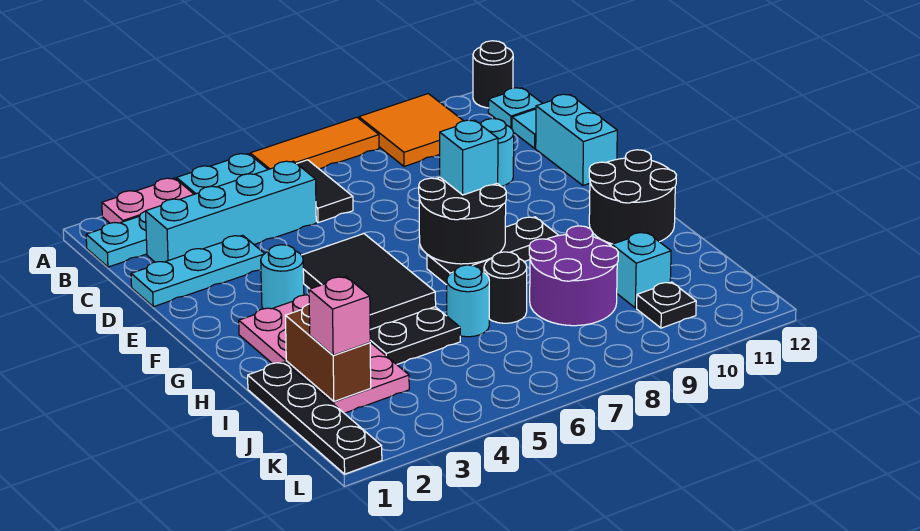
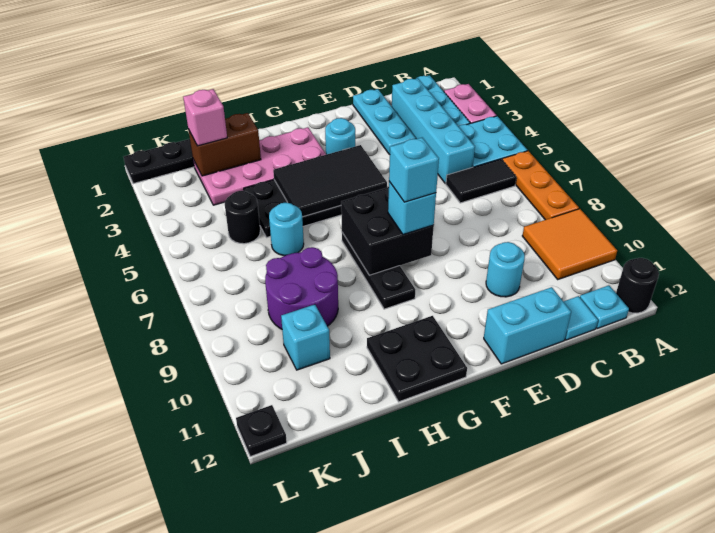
orange 1x3 tile [250,117,379,170] -> orange 1x3 plate [502,151,579,220]
black 2x2 round brick [419,177,506,264] -> black 2x2 brick [341,187,434,275]
none -> cyan 1x1 brick [389,138,439,202]
black 2x2 round brick [589,150,676,244] -> black 2x2 plate [367,316,467,402]
black 1x1 round brick [484,252,527,323] -> black 1x1 round brick moved to [225,191,260,244]
black 1x1 plate [637,282,696,328] -> black 1x1 plate moved to [236,405,287,457]

